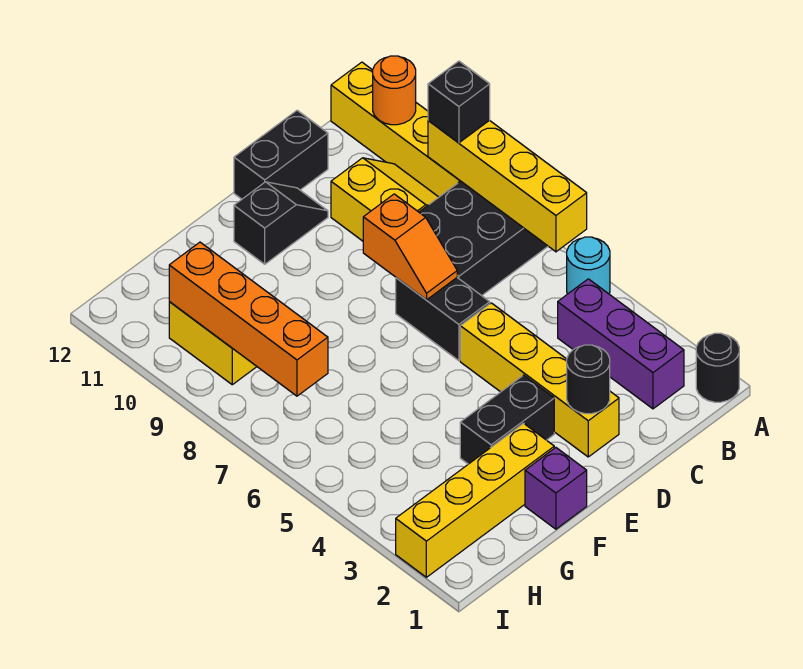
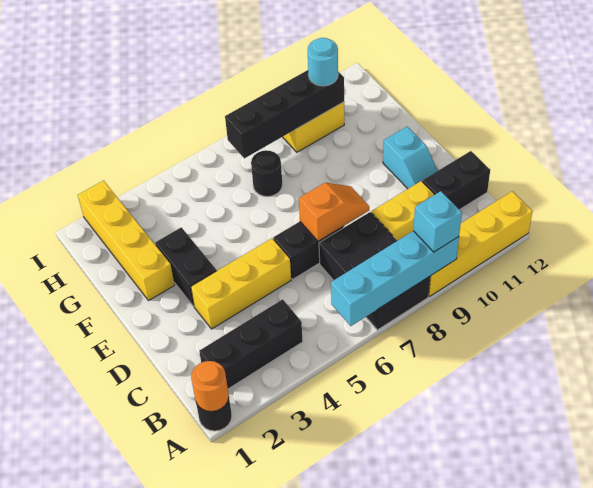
cyan 1x1 round brick [567,237,610,294] -> cyan 1x1 round brick moved to [308,38,338,86]
yellow 1x4 brick [428,120,587,252] -> cyan 1x4 brick [331,231,459,326]
black 1x1 brick [428,61,490,143] -> cyan 1x1 brick [413,191,462,252]
orange 1x1 round brick [373,56,416,125] -> orange 1x1 round brick moved to [191,361,229,412]
purple 1x3 brick [558,279,684,409] -> black 1x3 brick [199,299,303,389]
black 1x2 brick [234,110,328,199] -> black 1x2 brick turned to [422,151,490,210]
yellow 1x4 brick [460,303,619,457] -> yellow 1x3 brick [191,238,291,329]
black 1x1 round brick [567,345,610,414] -> black 1x1 round brick moved to [251,150,282,197]
orange 1x2 slope [363,194,457,300] -> orange 1x2 slope turned to [299,183,369,241]
black 1x2 slope [234,182,328,264] -> cyan 1x2 slope [383,127,438,189]
purple 1x1 brick [525,448,587,529] -> none
orange 1x4 brick [169,242,328,396] -> black 1x4 brick [225,70,344,158]

